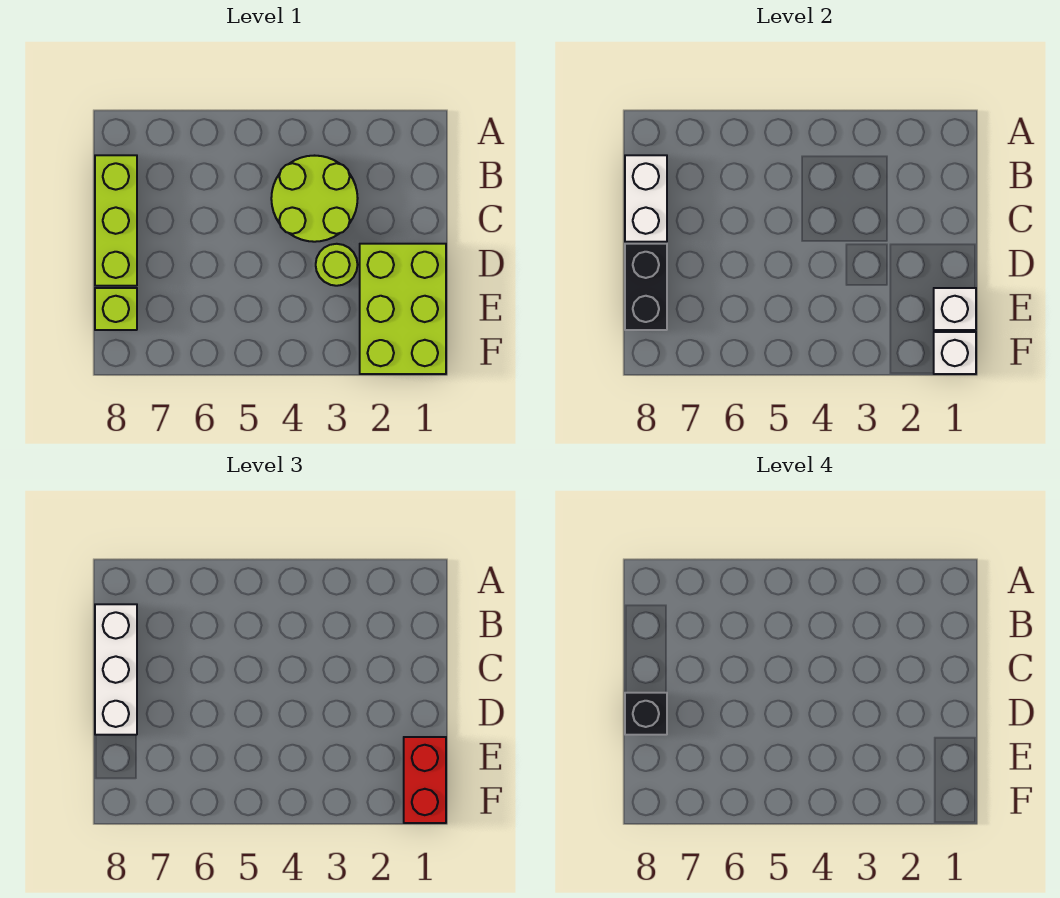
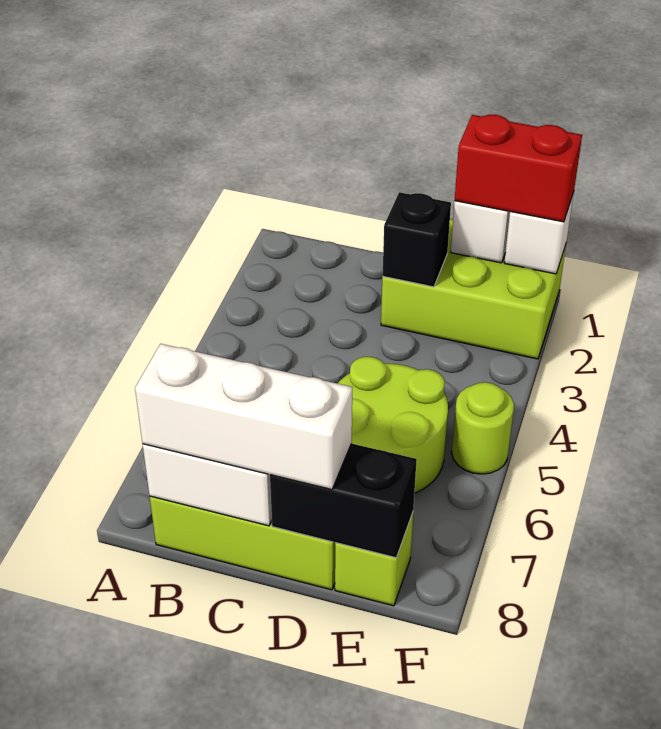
lime 2x2 round brick [271,156,358,242] -> lime 2x2 round brick moved to [337,357,448,493]
lime 1x1 round brick [316,244,358,286] -> lime 1x1 round brick moved to [452,382,514,474]
black 1x1 brick [625,693,667,735] -> black 1x1 brick moved to [383,192,451,287]

